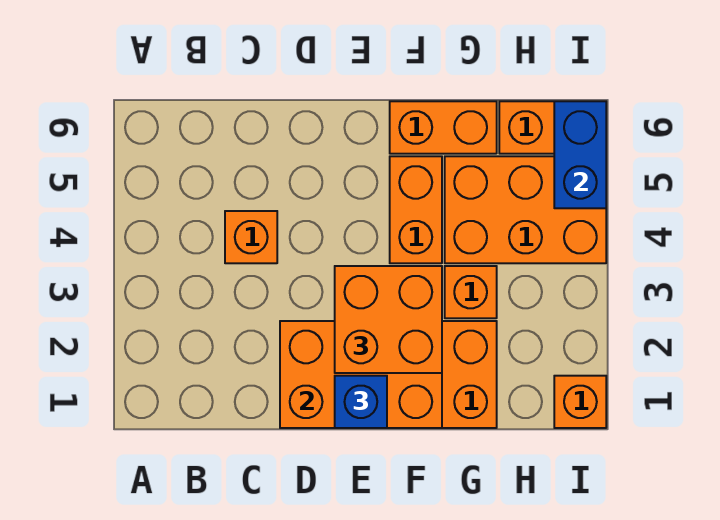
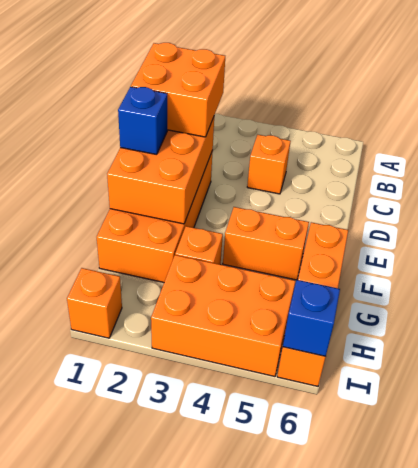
orange 2x2 brick [335,266,442,373] -> orange 2x2 brick moved to [131,43,225,137]
orange 2x3 brick [445,156,606,263] -> orange 2x3 brick turned to [151,255,295,377]
blue 1x2 brick [554,101,606,208] -> blue 1x1 brick [283,280,340,356]

